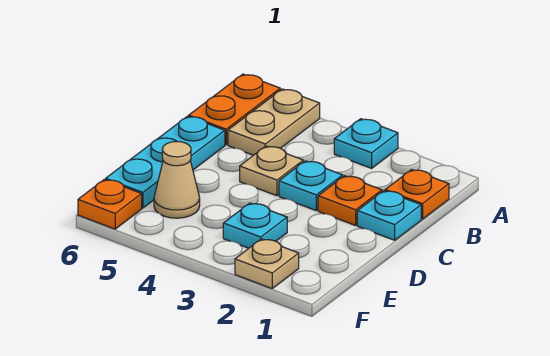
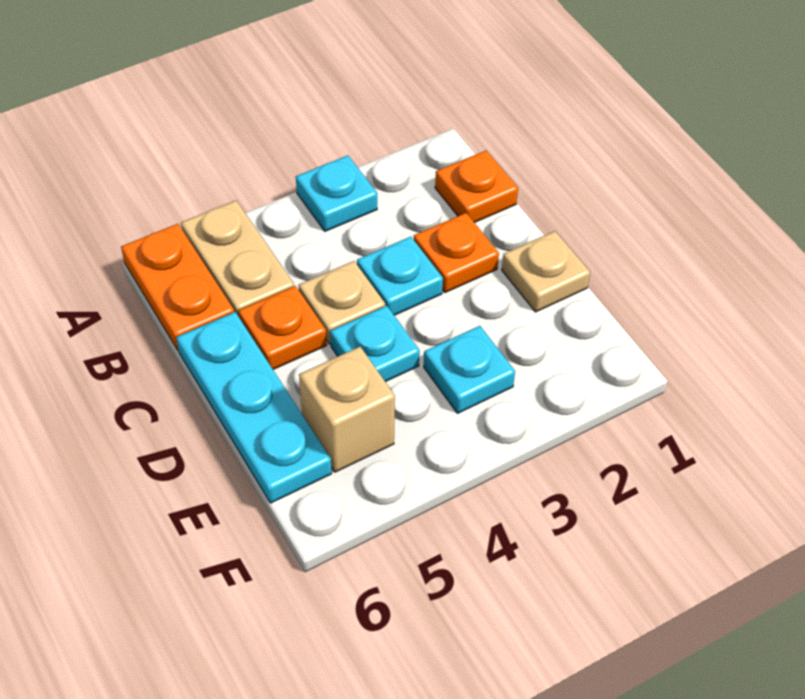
cyan 1x1 plate [357,191,421,240] -> cyan 1x1 plate moved to [330,306,420,382]
tan 1x1 cone [154,142,200,218] -> tan 1x1 brick [299,347,395,472]
tan 1x1 plate [235,239,299,289] -> tan 1x1 plate moved to [502,231,590,312]
orange 1x1 plate [78,179,142,229] -> orange 1x1 plate moved to [238,286,327,369]

